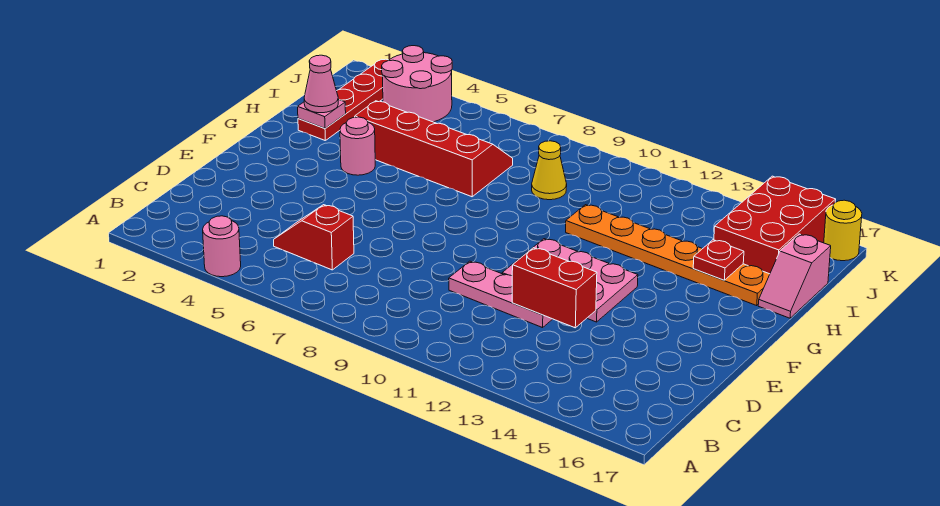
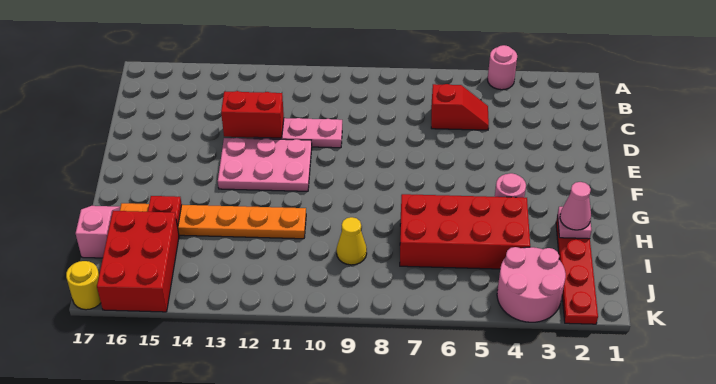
red 2x4 slope [355,101,513,197] -> red 2x4 brick [400,194,530,269]

